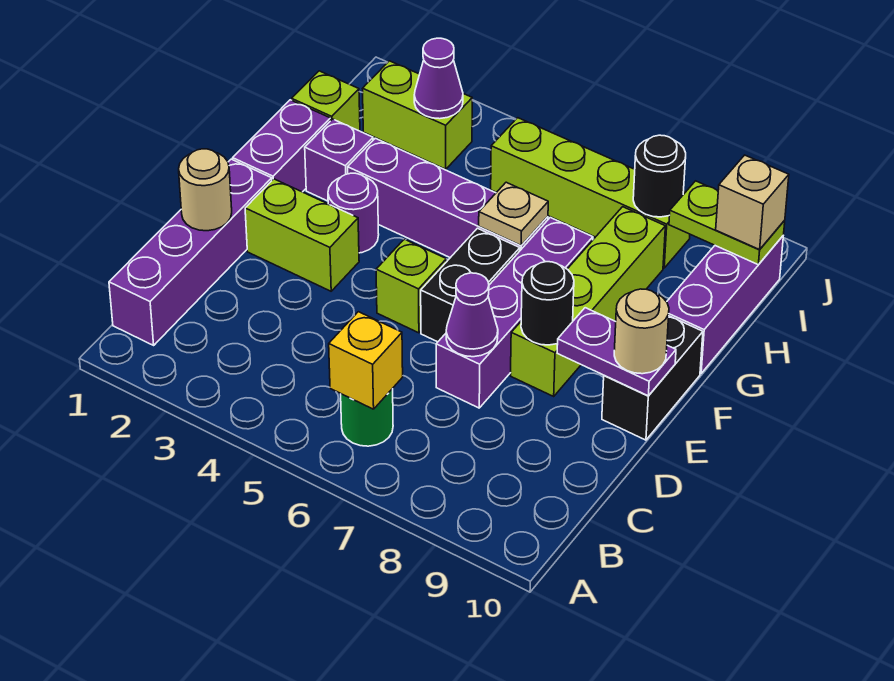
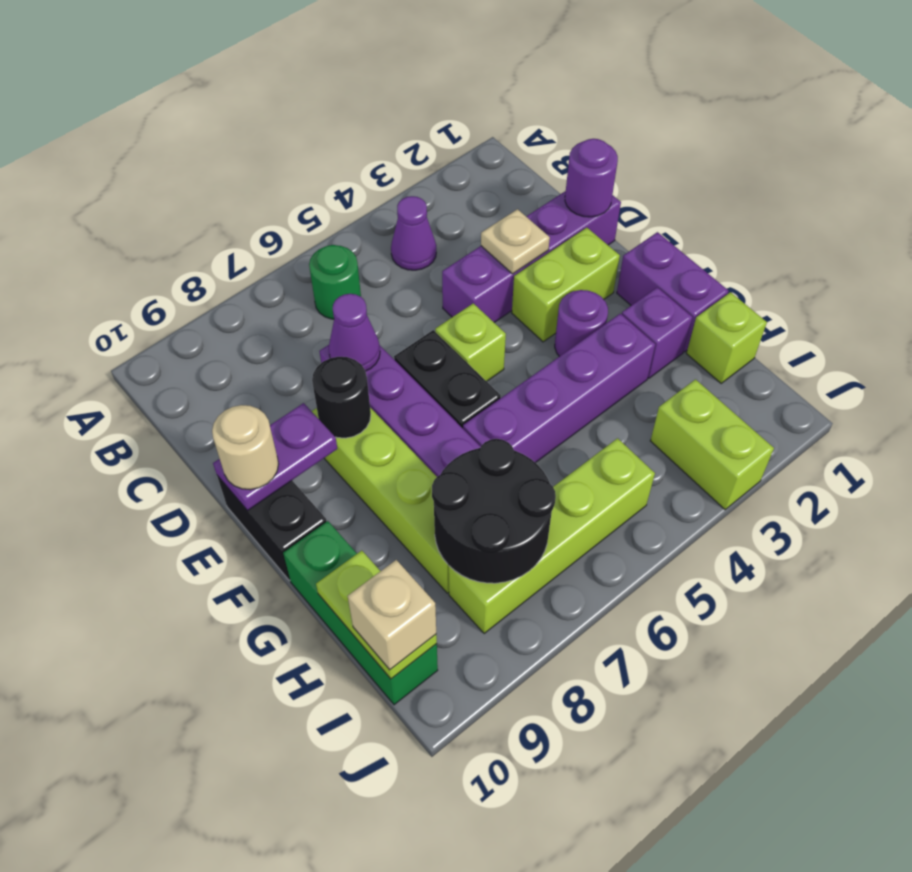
purple 1x4 brick [109,159,272,345] -> purple 1x4 brick turned to [442,191,621,322]
yellow 1x1 brick [329,312,403,409] -> none
tan 1x1 round brick [179,149,232,231] -> purple 1x1 round brick [565,139,618,217]
tan 1x1 plate [479,182,548,246] -> tan 1x1 plate moved to [481,209,550,274]
purple 1x3 brick [667,236,783,373] -> green 1x3 brick [283,521,438,705]
lime 1x2 brick [363,61,472,169] -> lime 1x2 brick turned to [650,379,774,510]
purple 1x1 cone [414,38,463,119] -> purple 1x1 cone moved to [391,196,436,270]
black 1x1 round brick [633,135,686,217] -> black 2x2 round brick [432,439,556,583]
lime 1x2 plate [669,181,785,265] -> lime 1x2 plate turned to [316,550,437,679]

